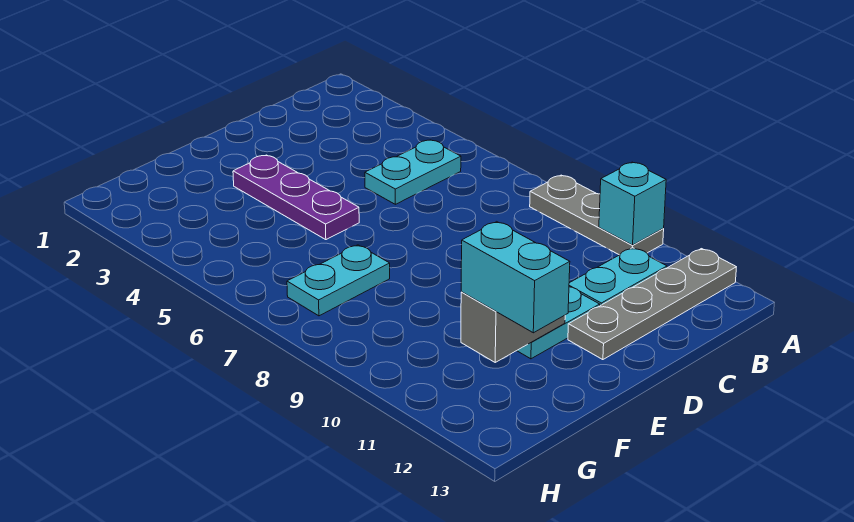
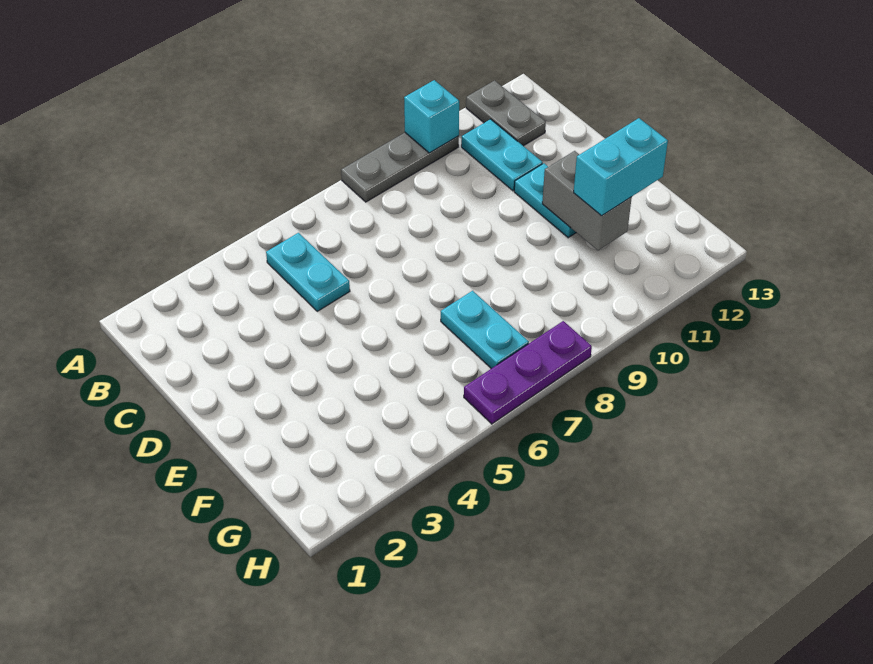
grey 1x4 plate [568,249,736,360] -> grey 1x2 plate [466,80,546,146]
purple 1x3 plate [233,155,359,240] -> purple 1x3 plate moved to [464,321,592,424]

